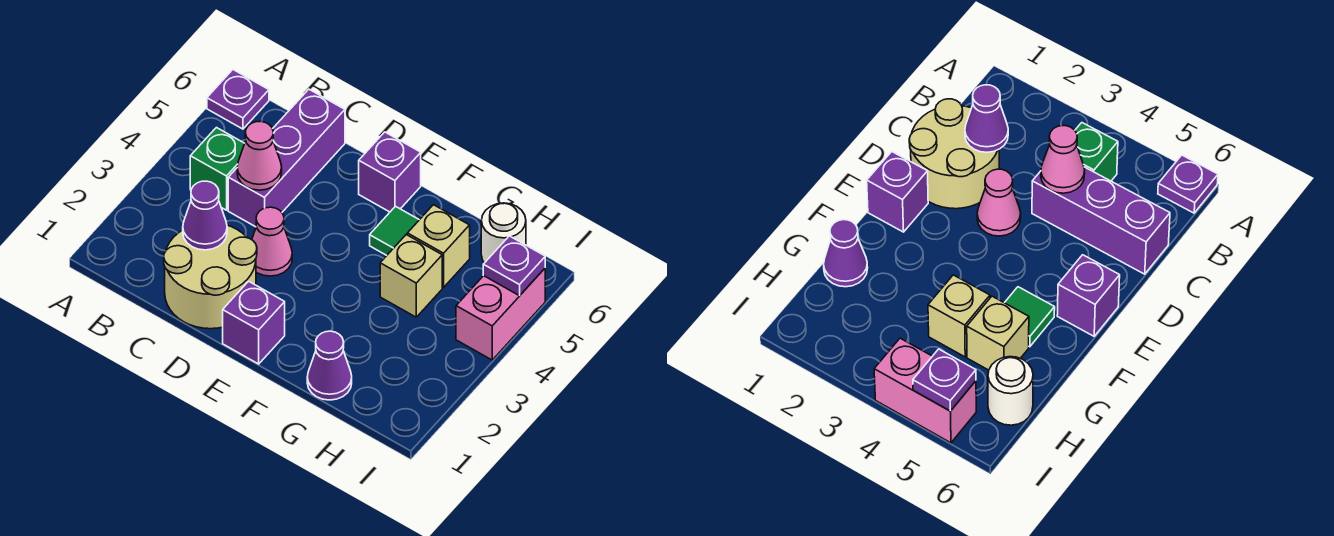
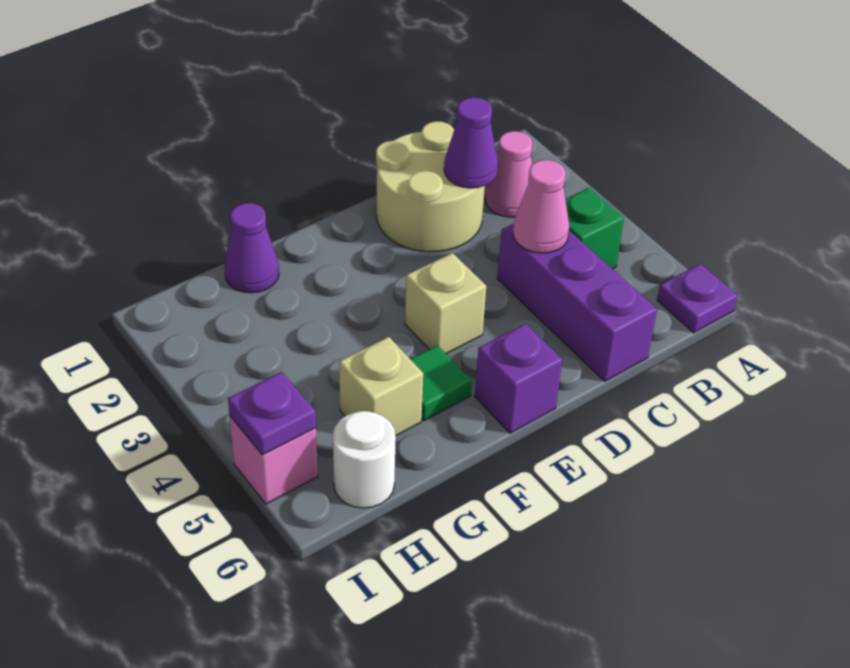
pink 1x1 cone [252,207,292,276] -> pink 1x1 cone moved to [485,131,532,217]
purple 1x1 brick [223,281,285,364] -> none
tan 1x1 brick [380,235,442,317] -> tan 1x1 brick moved to [405,253,486,353]
pink 1x2 brick [456,269,545,360] -> pink 1x1 brick [230,416,318,504]

